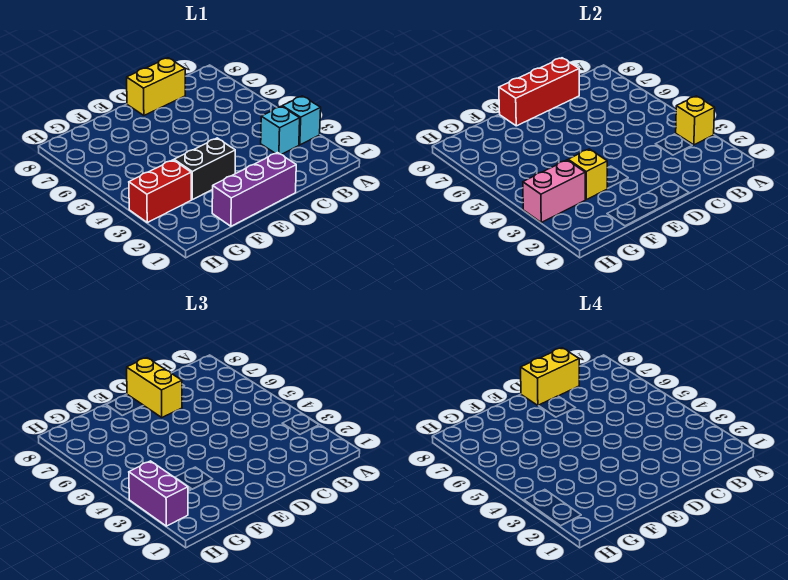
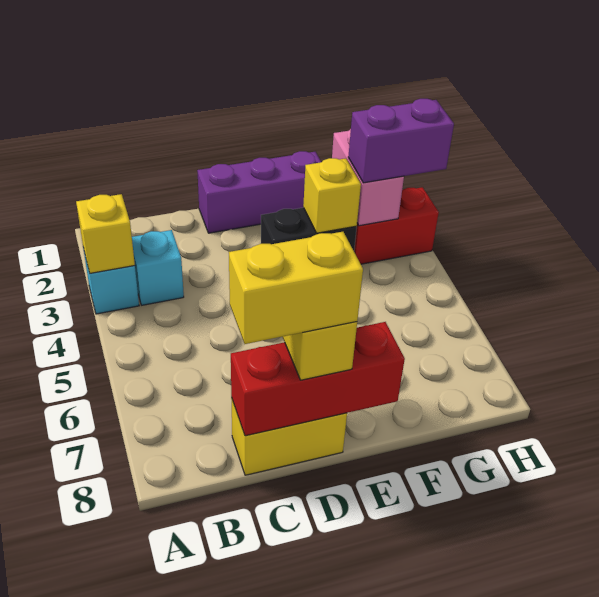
pink 1x2 brick [523,160,585,223] -> pink 1x2 brick turned to [332,129,404,226]
purple 1x2 brick [129,461,188,526] -> purple 1x2 brick turned to [348,99,454,183]

